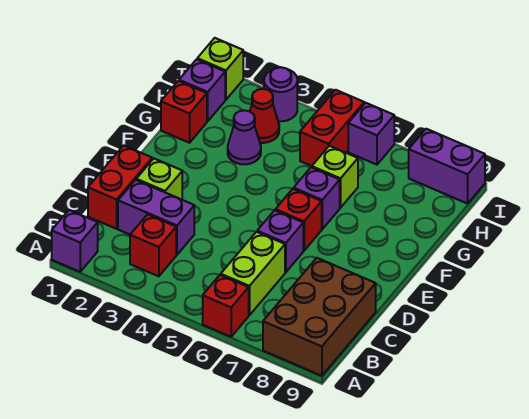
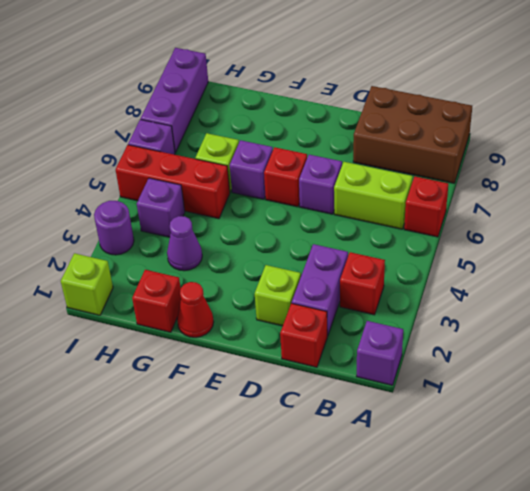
red 1x2 brick [88,145,152,229] -> red 1x1 brick [280,303,327,367]
purple 1x1 brick [179,59,225,121] -> purple 1x1 brick moved to [137,178,185,237]
red 1x1 cone [250,89,279,143] -> red 1x1 cone moved to [177,282,214,337]
red 1x2 brick [300,90,364,166] -> red 1x3 brick [116,145,230,219]
purple 1x2 brick [409,129,485,204] -> purple 1x3 brick [141,48,208,153]

